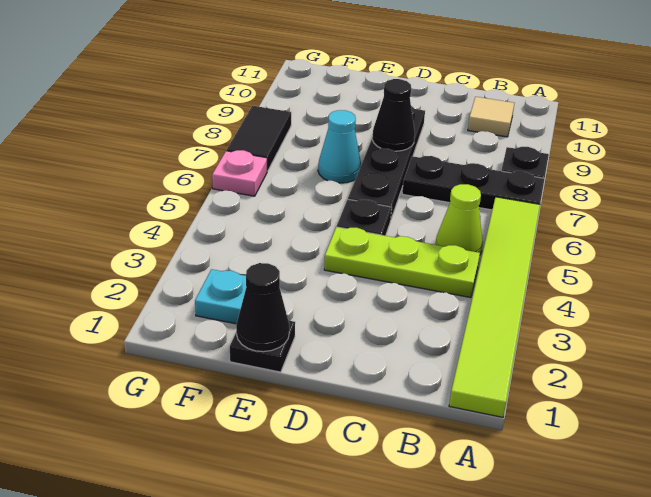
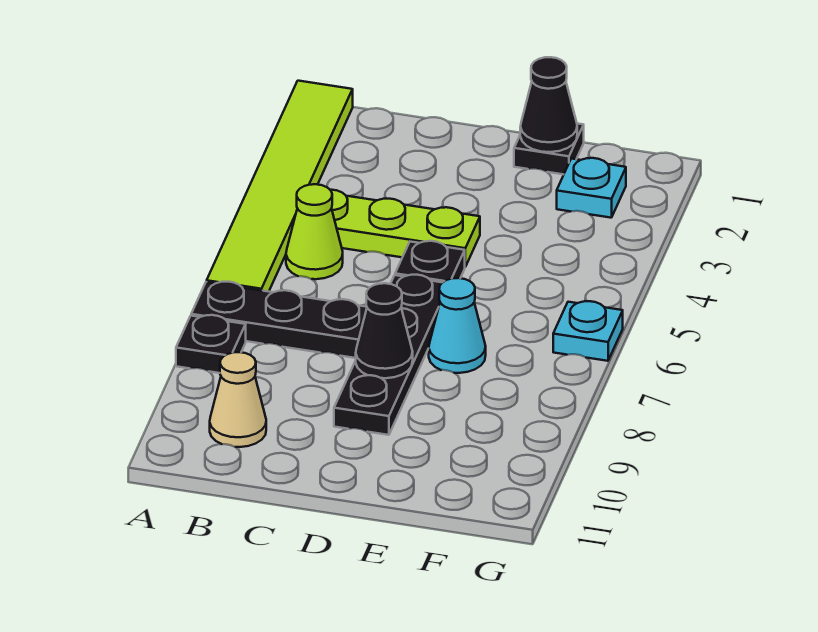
tan 1x1 tile [468,97,514,137] -> tan 1x1 cone [210,352,266,447]
pink 1x1 plate [212,150,267,196] -> cyan 1x1 plate [553,301,623,361]
black 1x2 tile [227,106,291,171] -> none

